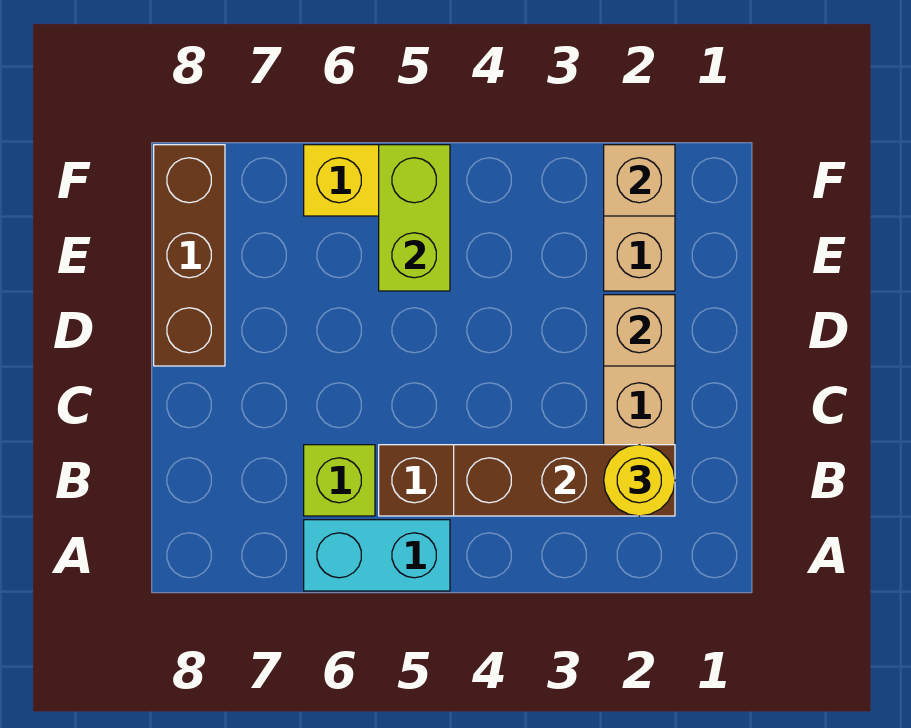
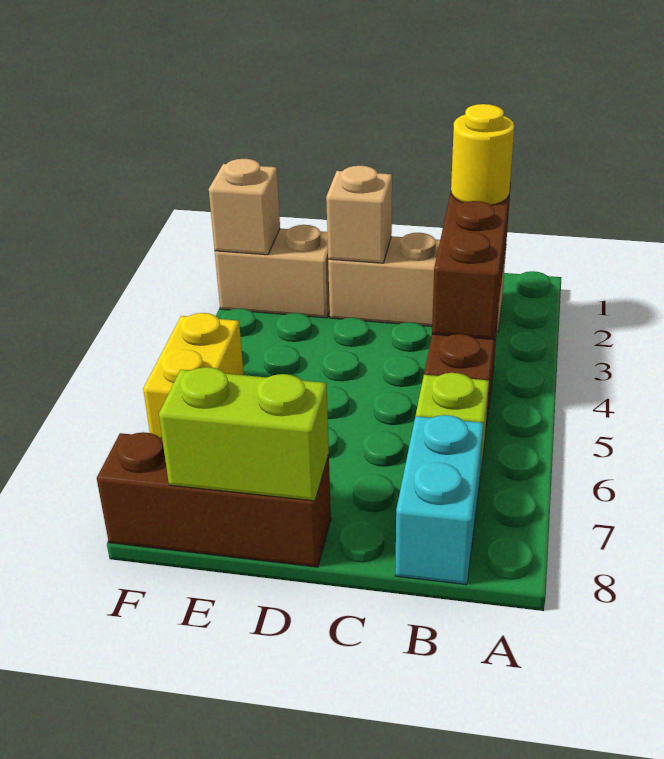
cyan 1x2 brick [304,520,450,591] -> cyan 1x2 brick moved to [395,415,484,585]
lime 1x2 brick [379,145,450,291] -> lime 1x2 brick moved to [159,367,329,501]

